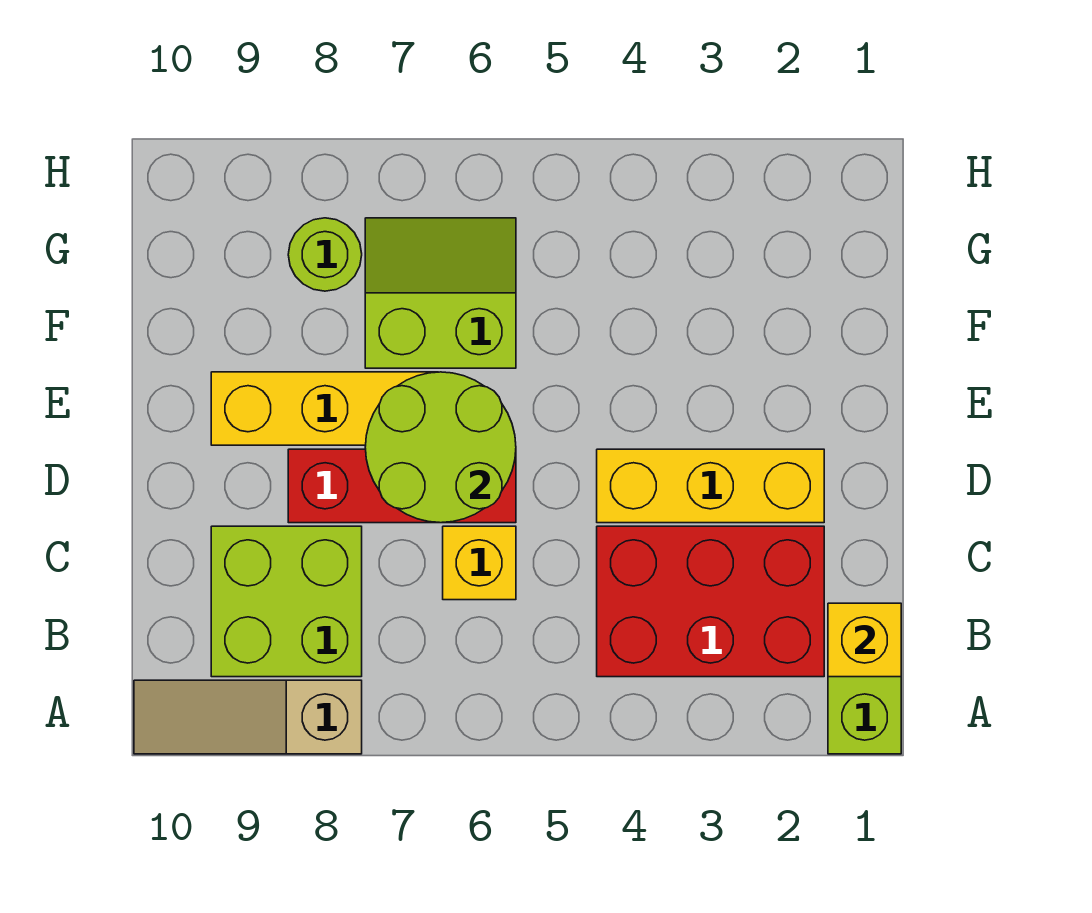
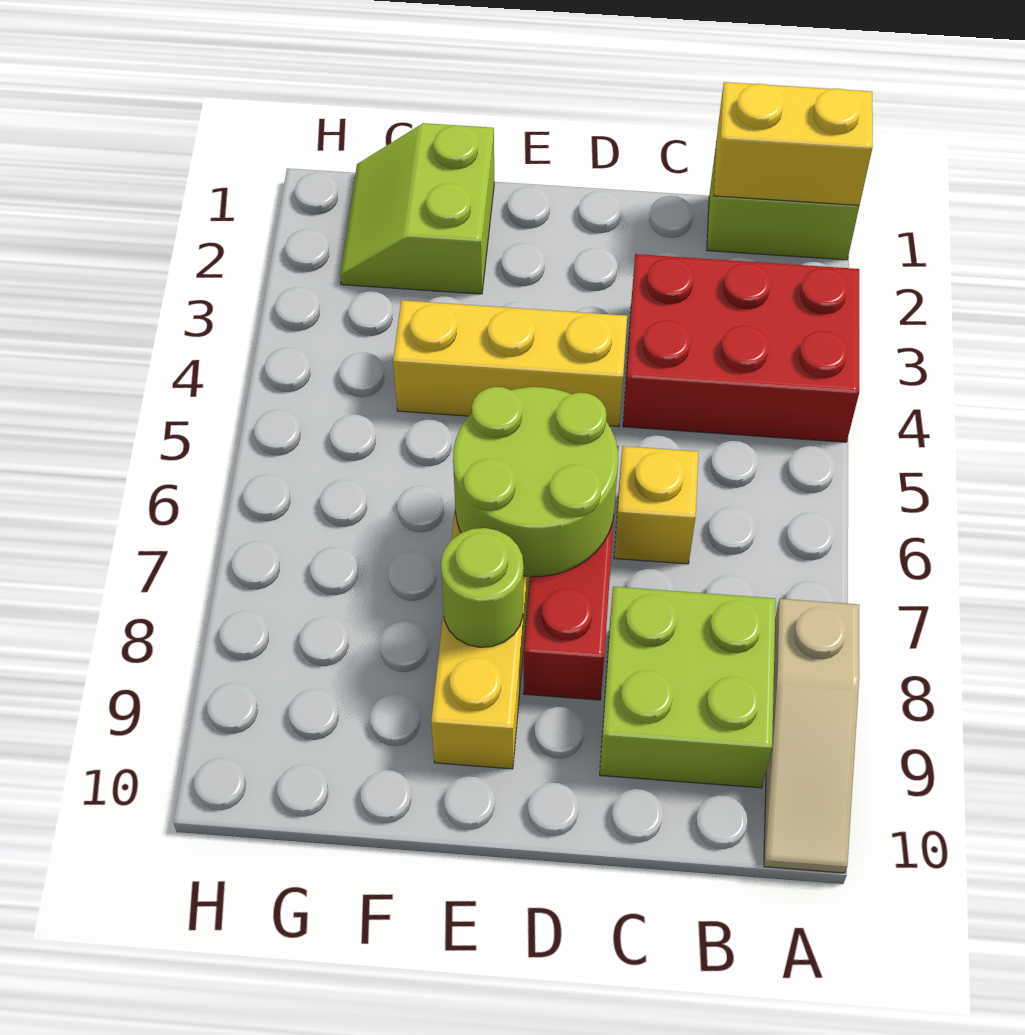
yellow 1x1 brick [828,603,901,677] -> yellow 1x2 brick [714,82,873,205]
red 2x3 brick [597,526,824,677] -> red 2x3 brick turned to [623,254,859,442]
yellow 1x3 brick [597,449,824,523] -> yellow 1x3 brick turned to [393,300,627,427]
lime 2x2 slope [365,218,516,368] -> lime 2x2 slope moved to [340,123,494,294]
lime 1x1 round brick [288,218,362,291] -> lime 1x1 round brick moved to [441,528,524,647]

